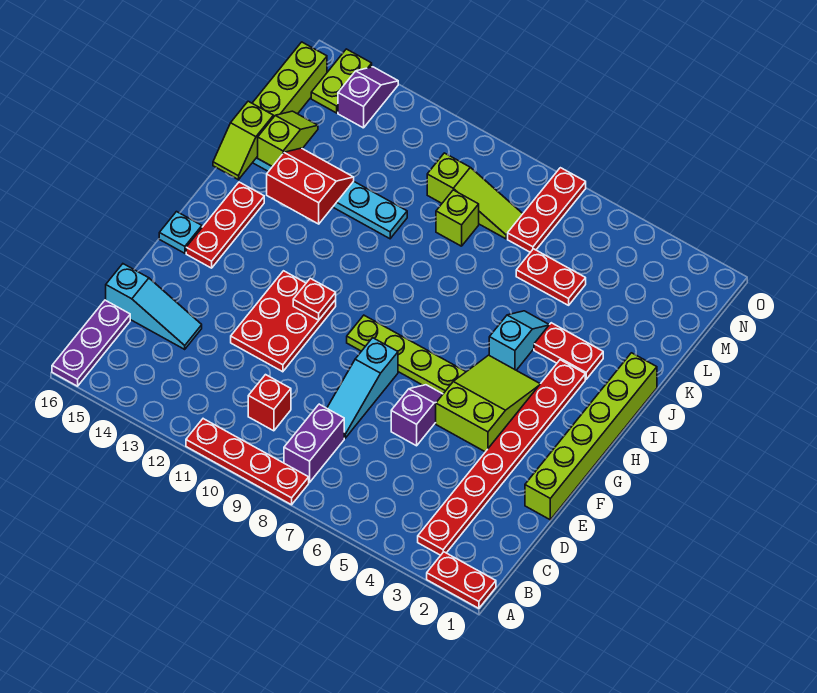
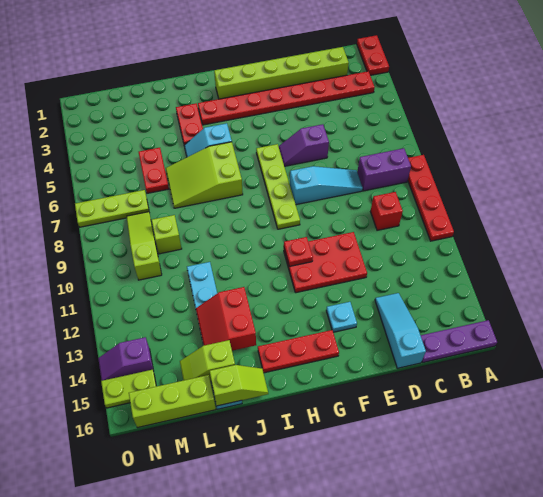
lime 1x6 brick [525,353,657,520] -> lime 1x6 brick moved to [214,47,349,99]
lime 2x3 slope [436,355,540,452] -> lime 2x3 slope moved to [166,142,243,208]
cyan 1x1 plate [159,212,202,253] -> cyan 1x1 plate moved to [326,302,357,332]
red 1x3 plate [508,168,586,252] -> lime 1x3 plate [75,190,149,227]

